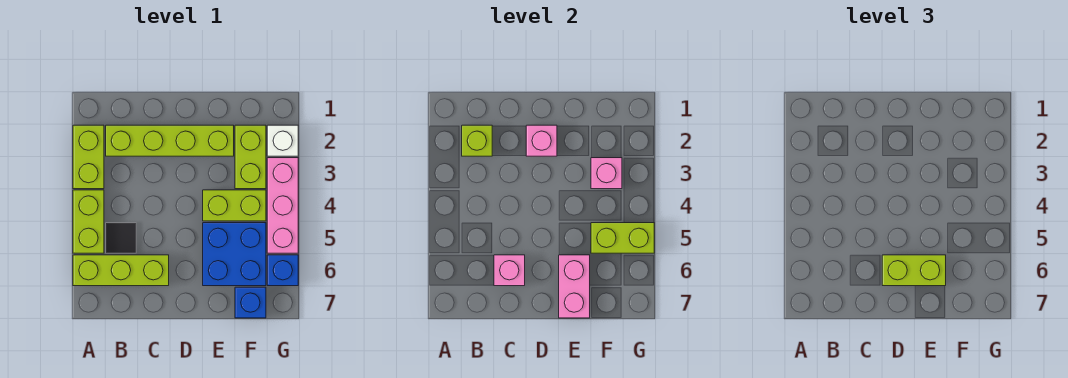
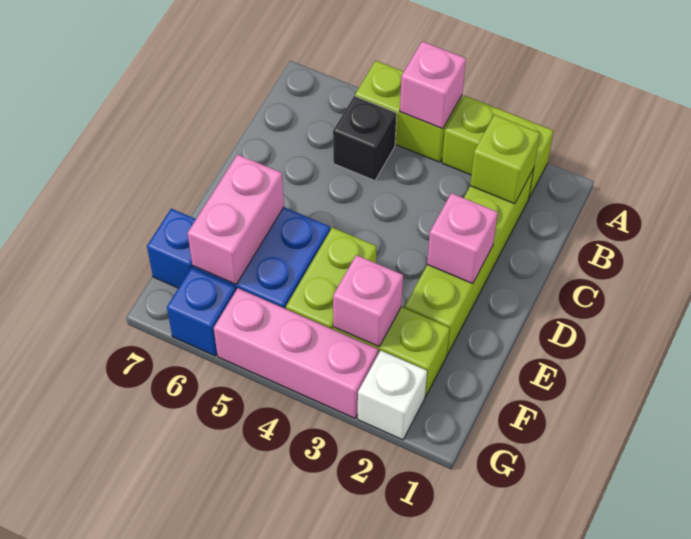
lime 1x3 brick [73,255,169,286] -> none
black 1x1 tile [106,223,136,253] -> black 1x1 brick [333,96,397,181]
pink 1x1 brick [494,255,525,286] -> pink 1x1 brick moved to [400,41,466,129]
lime 1x2 brick [882,255,946,286] -> none
pink 1x2 brick [559,255,590,318] -> pink 1x2 brick turned to [188,154,284,284]
lime 1x2 brick [591,223,654,253] -> none

